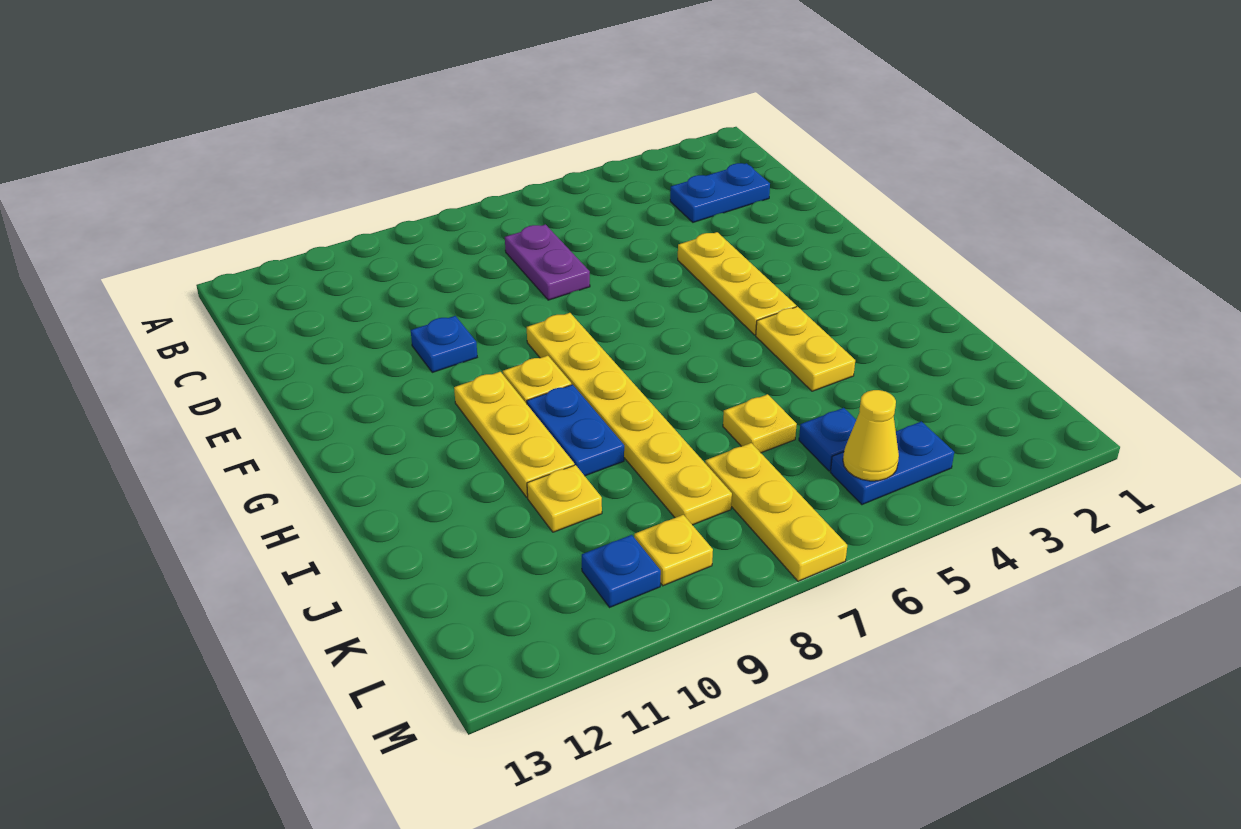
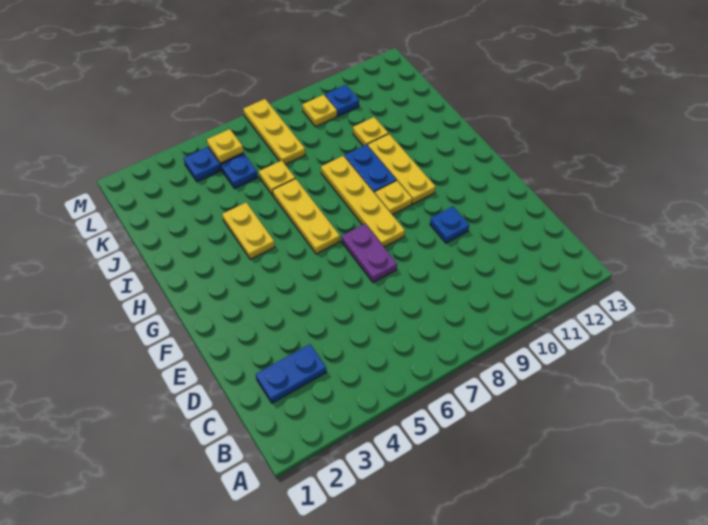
purple 1x2 plate [505,224,590,300] -> purple 1x2 plate moved to [342,224,397,282]
yellow 1x3 plate [678,232,796,335] -> yellow 1x3 plate moved to [273,178,340,254]
yellow 1x6 plate [527,313,732,525] -> yellow 1x4 plate [321,156,405,247]
yellow 1x1 cone [843,390,899,481] -> yellow 1x1 plate [207,129,243,163]

